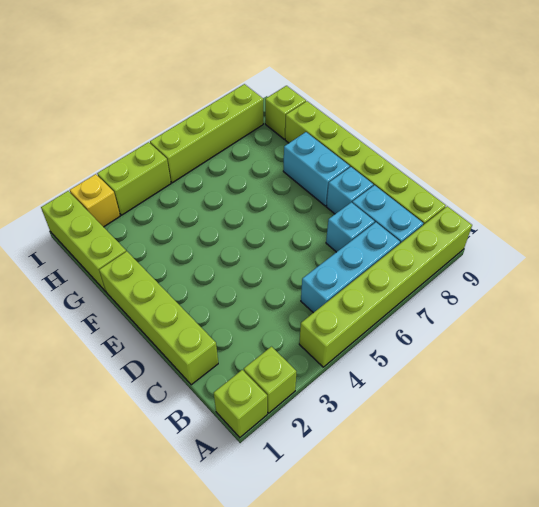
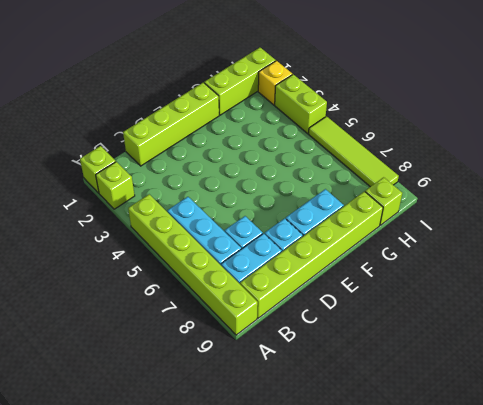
lime 1x4 brick [150,84,263,183] -> lime 1x4 tile [308,116,399,187]

